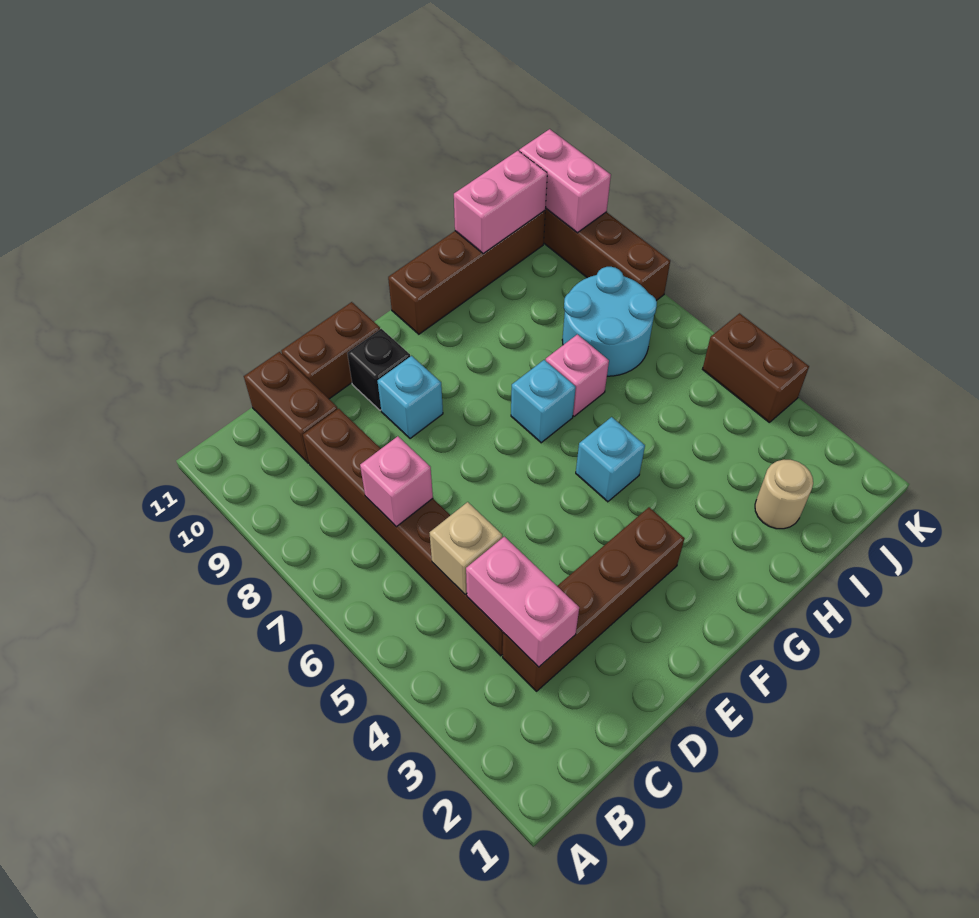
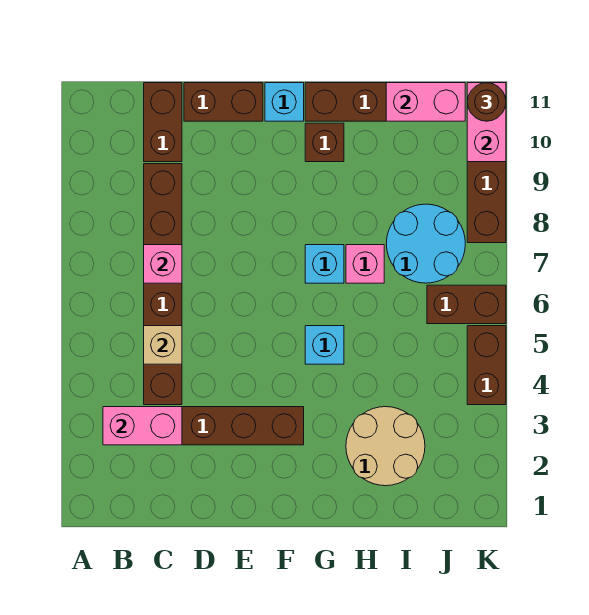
pink 1x2 brick [466,537,579,667] -> pink 1x2 brick turned to [103,407,182,445]
cyan 1x1 brick [378,356,443,439] -> cyan 1x1 brick moved to [265,83,304,121]
black 1x1 brick [347,329,410,410] -> none
none -> brown 1x1 brick [305,123,344,162]
tan 1x1 round brick [755,460,813,529] -> tan 2x2 round brick [346,407,425,486]
none -> brown 1x2 brick [427,285,506,324]
none -> brown 1x1 round brick [467,83,506,121]

